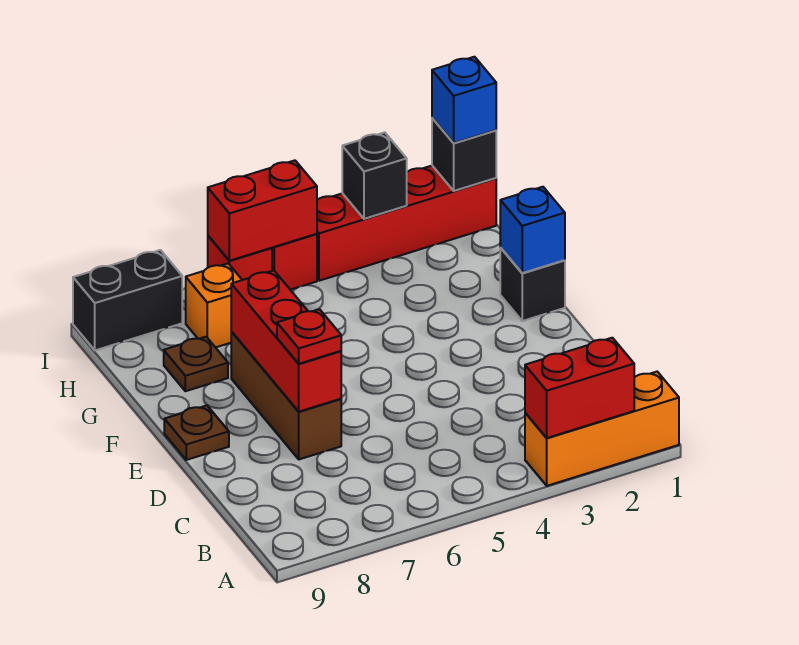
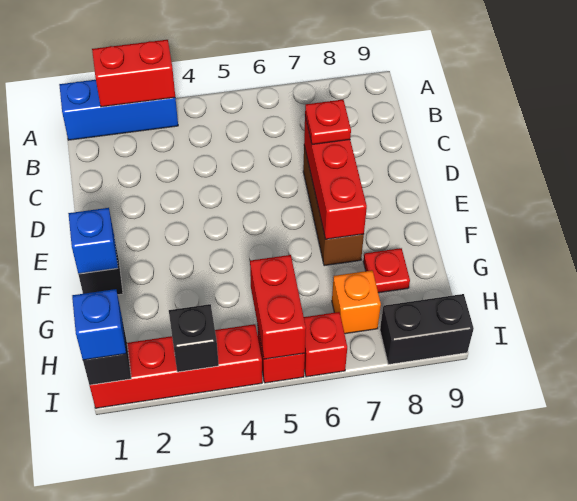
orange 1x3 brick [525,372,679,486] -> blue 1x3 brick [59,80,178,140]
brown 1x1 plate [164,406,229,460] -> none
brown 1x1 plate [164,337,228,391] -> red 1x1 plate [363,248,410,293]
red 1x2 brick [208,160,317,261] -> red 1x2 brick turned to [250,255,306,359]

